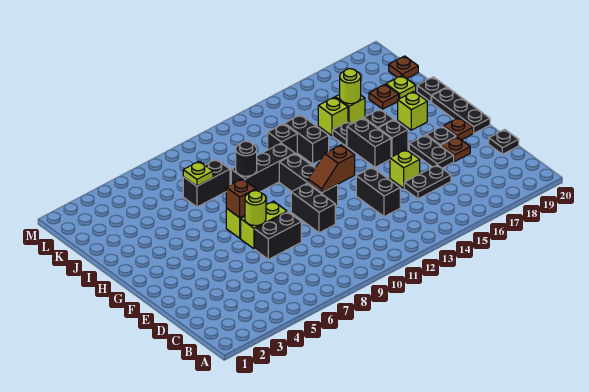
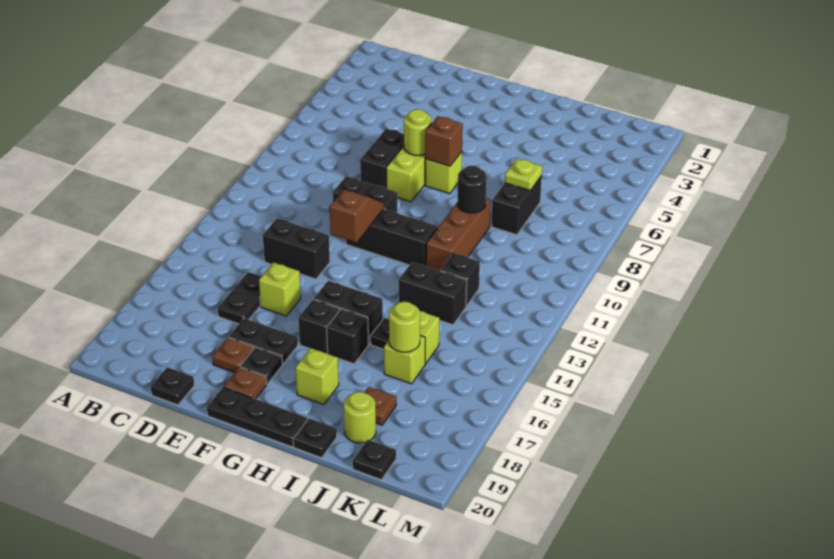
black 1x3 brick [231,143,295,192] -> brown 1x3 brick [426,199,490,271]
lime 1x1 plate [386,76,416,99] -> lime 1x1 round brick [344,392,376,443]
brown 1x1 plate [389,56,418,79] -> black 1x1 plate [353,440,396,480]

